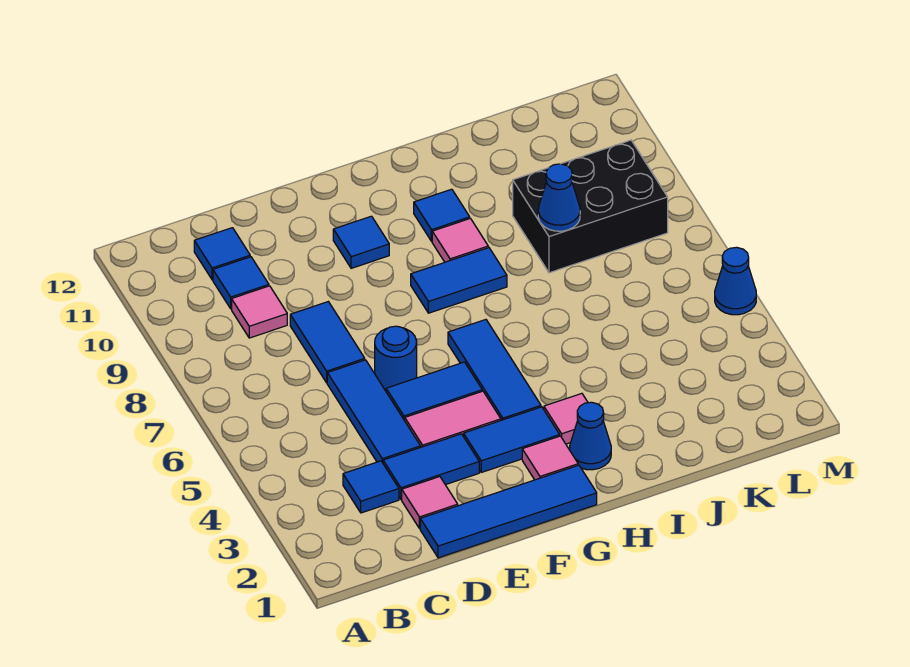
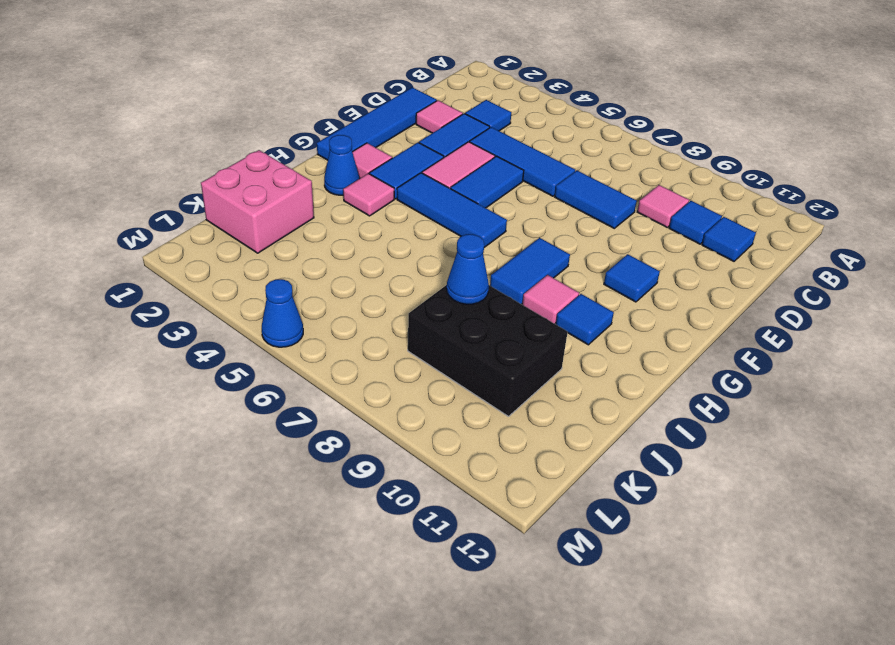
blue 1x1 round brick [375,326,417,391] -> none
none -> pink 2x2 brick [201,150,314,253]
black 2x3 brick [513,140,668,273] -> black 2x3 brick turned to [408,285,568,416]

